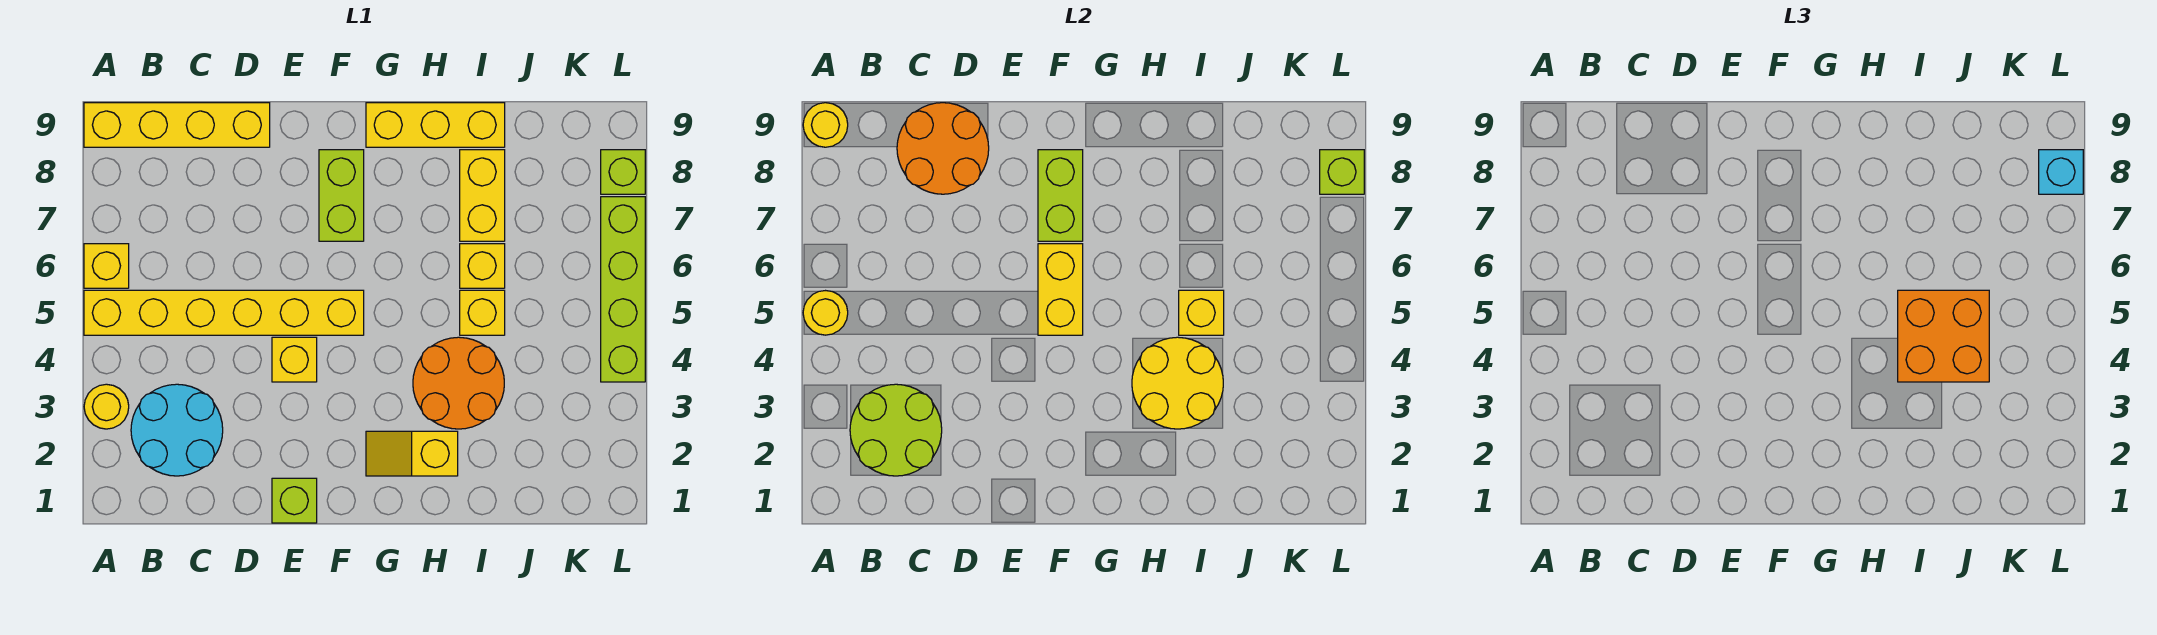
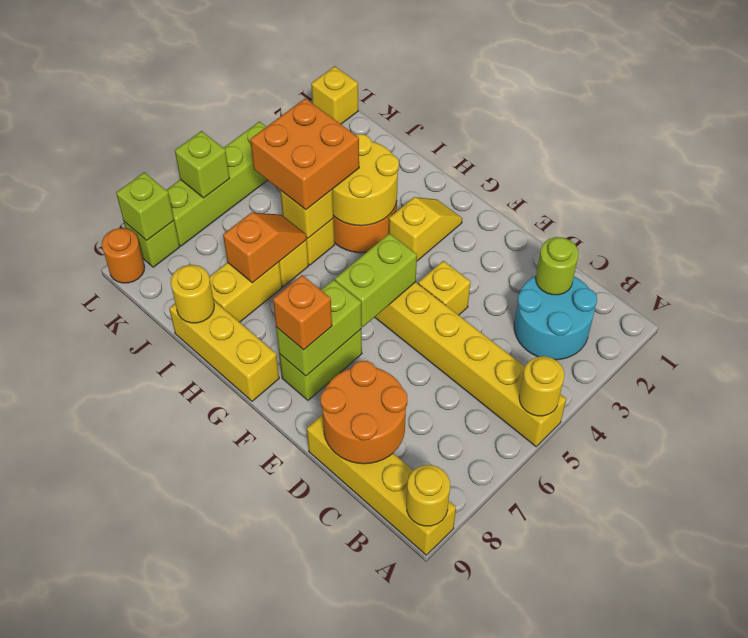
yellow 1x1 round brick [84,384,129,429] -> yellow 1x1 round brick moved to [171,265,214,323]
yellow 1x1 brick [84,244,129,288] -> yellow 1x1 brick moved to [311,66,358,124]
lime 2x2 round brick [850,384,942,476] -> lime 1x1 round brick [536,237,579,295]
lime 1x1 brick [272,478,317,523] -> lime 1x1 brick moved to [175,131,230,198]
yellow 1x2 brick [1038,244,1083,335] -> lime 1x2 brick [335,233,417,327]
none -> orange 1x1 brick [273,275,332,350]
yellow 1x2 slope [366,431,458,476] -> yellow 1x2 slope turned to [389,197,462,261]
none -> orange 1x2 slope [223,213,307,283]
cyan 1x1 brick [2039,150,2083,194] -> none
none -> orange 1x1 round brick [102,228,145,283]

